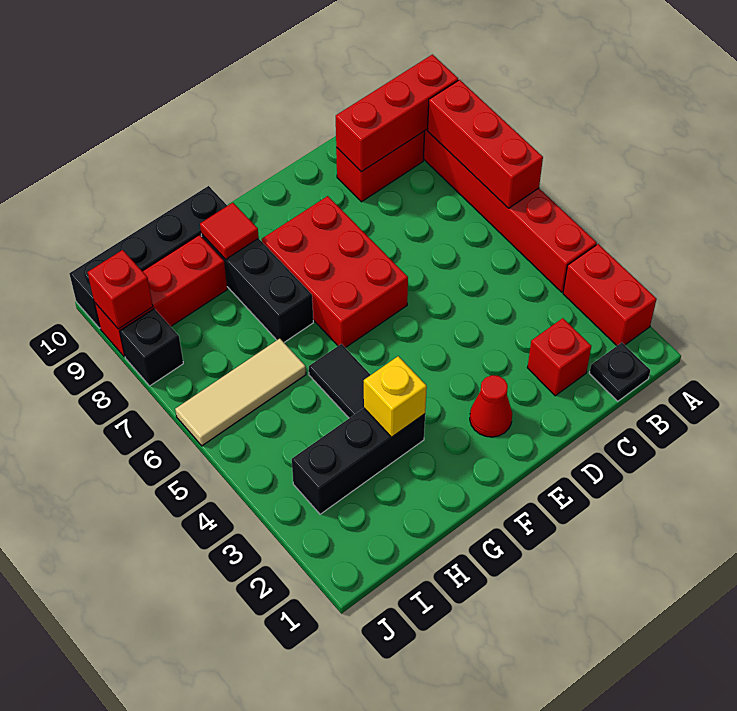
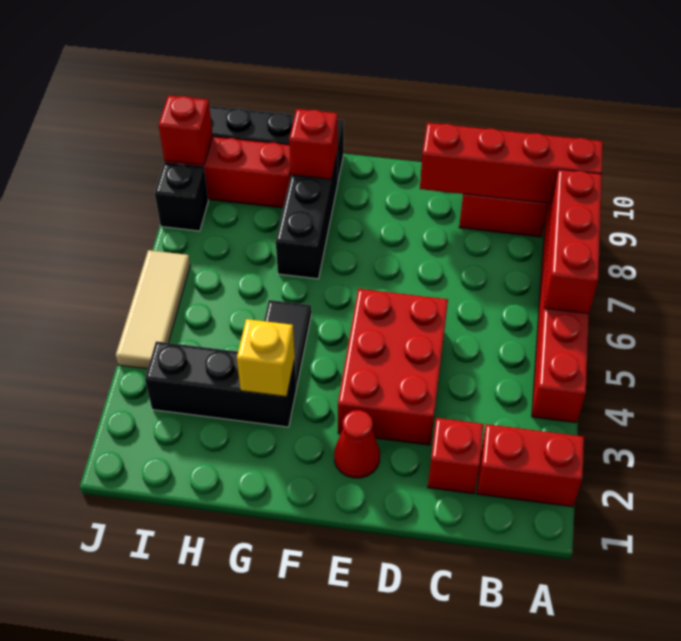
red 1x2 brick [563,244,657,346] -> red 1x2 brick turned to [477,424,584,507]
red 1x3 brick [336,55,458,172] -> red 1x4 brick [420,123,603,204]
black 1x1 plate [589,342,650,401] -> none
red 2x3 brick [262,196,408,348] -> red 2x3 brick moved to [338,289,448,445]
red 1x1 tile [200,203,259,259] -> red 1x1 brick [289,109,338,179]
tan 1x3 tile [175,339,306,446] -> tan 1x3 tile turned to [116,250,190,369]

